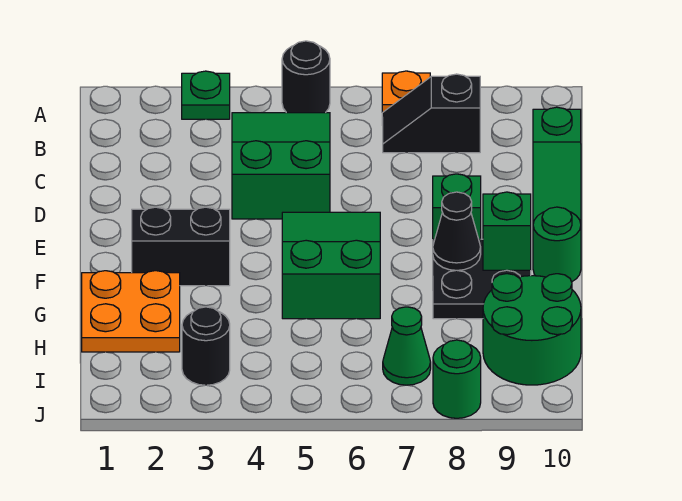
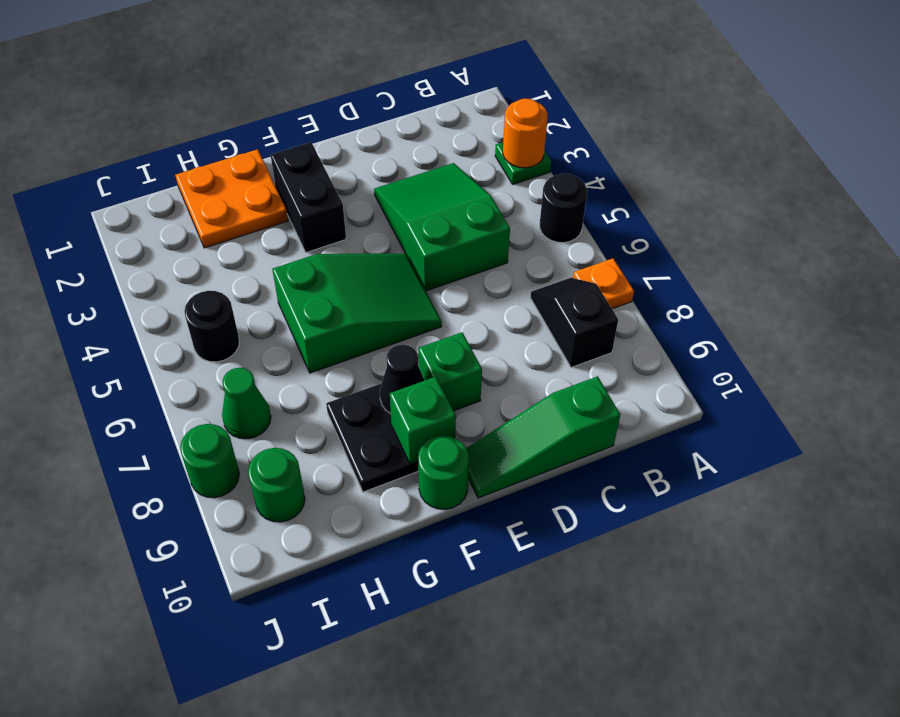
none -> orange 1x1 round brick [503,99,548,168]
green 2x3 slope [232,113,330,219] -> green 2x3 slope turned to [374,163,510,291]
green 2x2 round brick [483,274,581,385] -> green 1x1 round brick [248,448,305,522]
black 1x1 round brick [182,307,230,385] -> black 1x1 round brick moved to [184,291,240,362]

